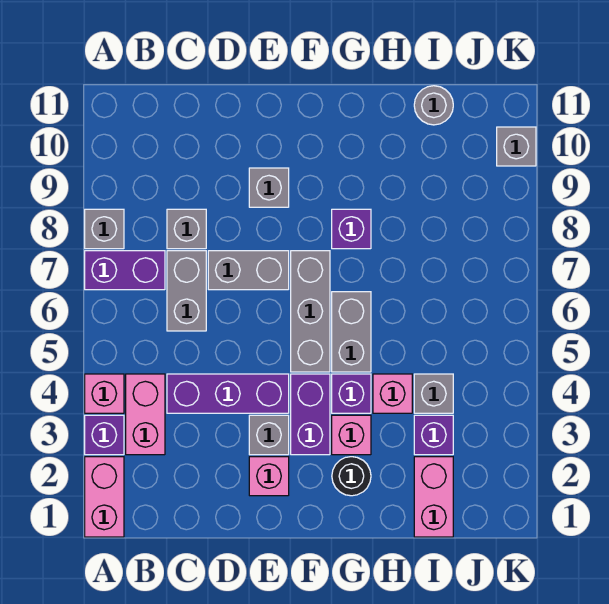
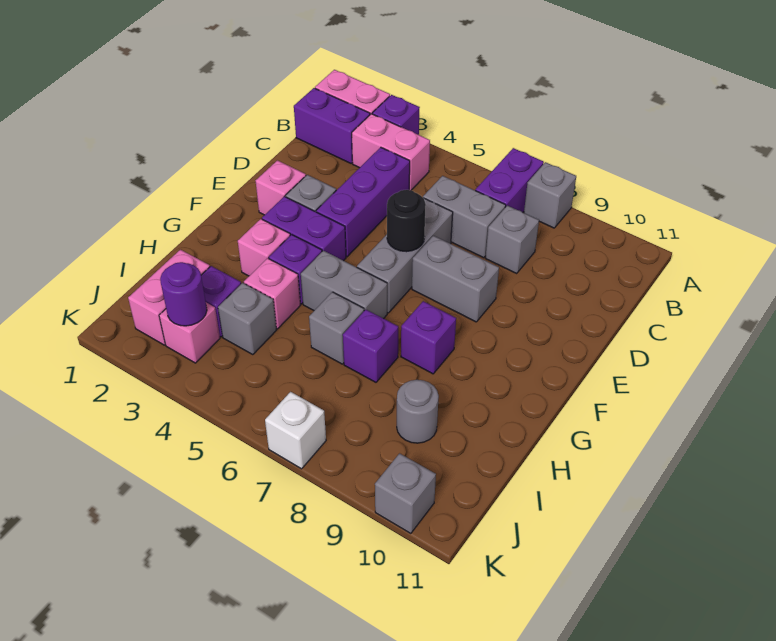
pink 1x1 brick [85,374,124,413] -> pink 1x1 brick moved to [159,303,220,363]
none -> purple 1x2 brick [294,88,370,163]
grey 1x2 brick [208,251,289,290] -> grey 1x2 brick turned to [412,236,499,322]
grey 1x1 brick [249,168,289,207] -> grey 1x1 brick moved to [309,292,364,364]
grey 1x3 brick [291,251,330,372] -> grey 1x3 brick turned to [357,198,453,313]
black 1x1 round brick [332,457,371,496] -> black 1x1 round brick moved to [387,190,426,252]
none -> purple 1x1 brick [343,310,398,382]
pink 1x2 brick [414,457,453,537] -> pink 1x2 brick turned to [128,250,210,345]
grey 1x1 round brick [414,86,453,125] -> grey 1x1 round brick moved to [397,380,439,443]
none -> purple 1x1 round brick [160,262,207,326]
none -> white 1x1 brick [265,392,326,469]

